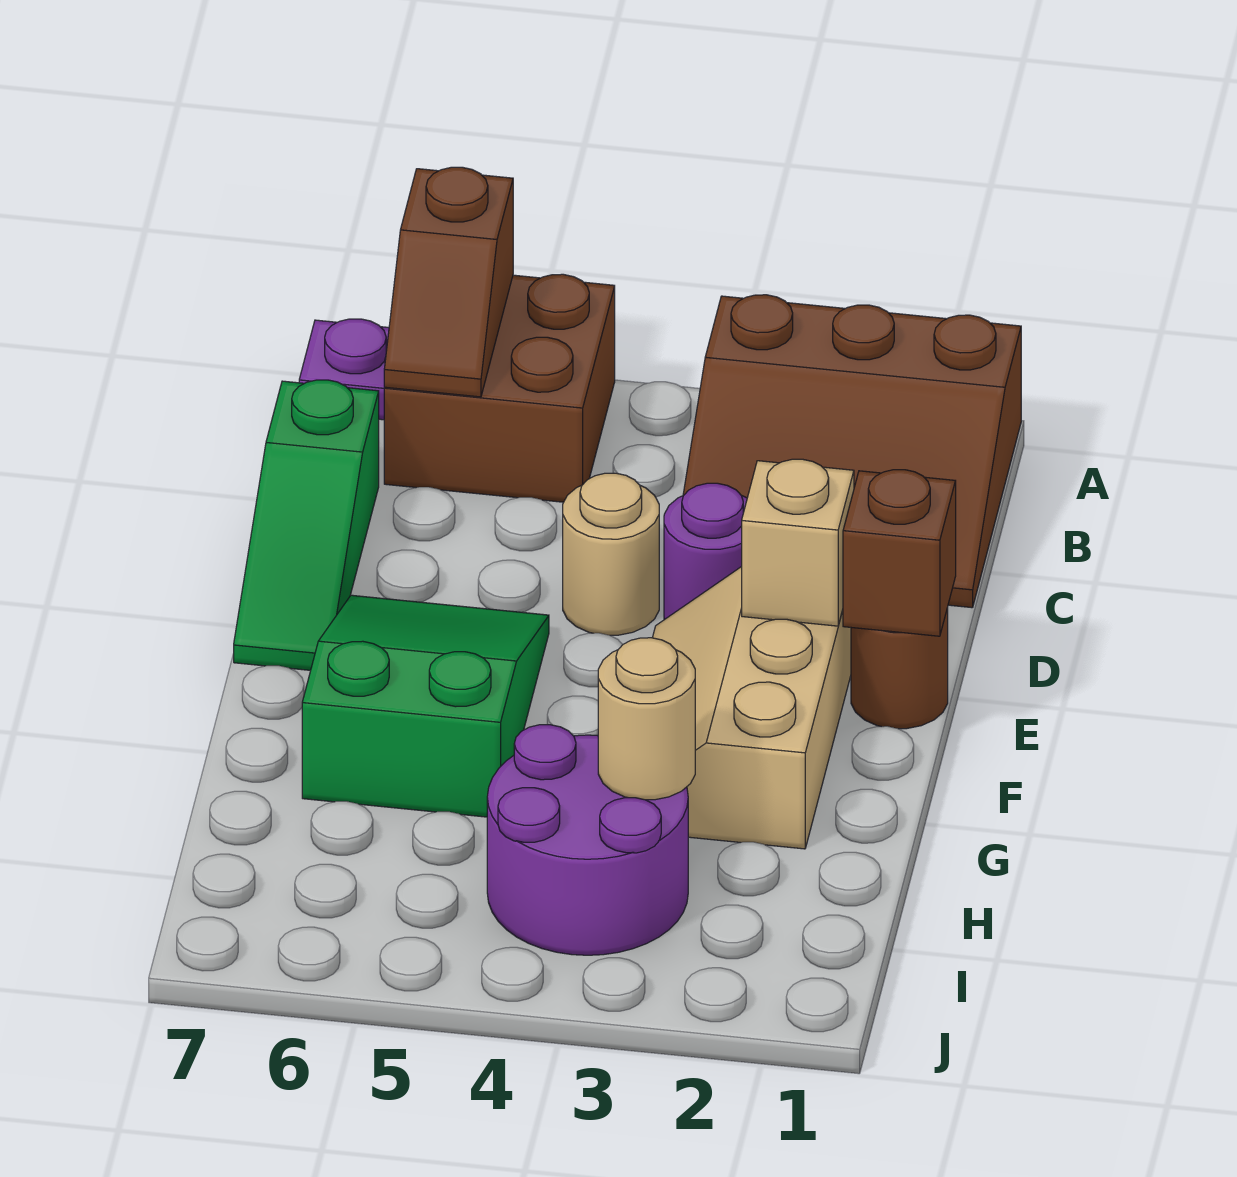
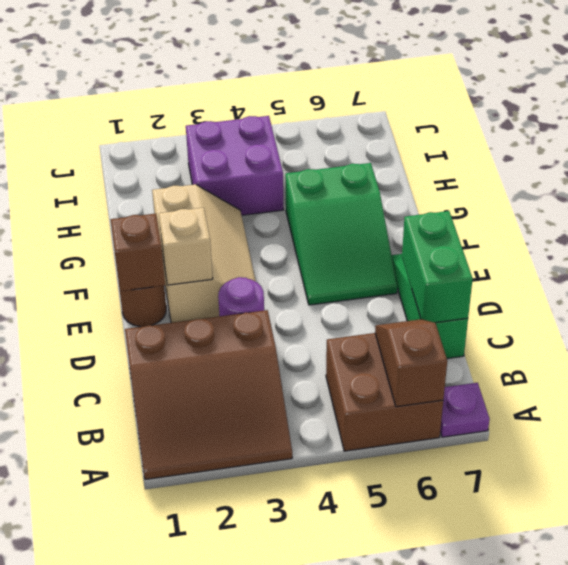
brown 3x3 slope [683,295,1021,608] -> brown 3x3 slope turned to [125,310,292,480]
none -> green 1x2 brick [402,211,473,323]
tan 1x1 round brick [563,473,659,635] -> none
purple 2x2 round brick [487,725,688,955] -> purple 2x2 brick [186,116,283,215]
tan 1x1 round brick [598,638,695,800] -> none

